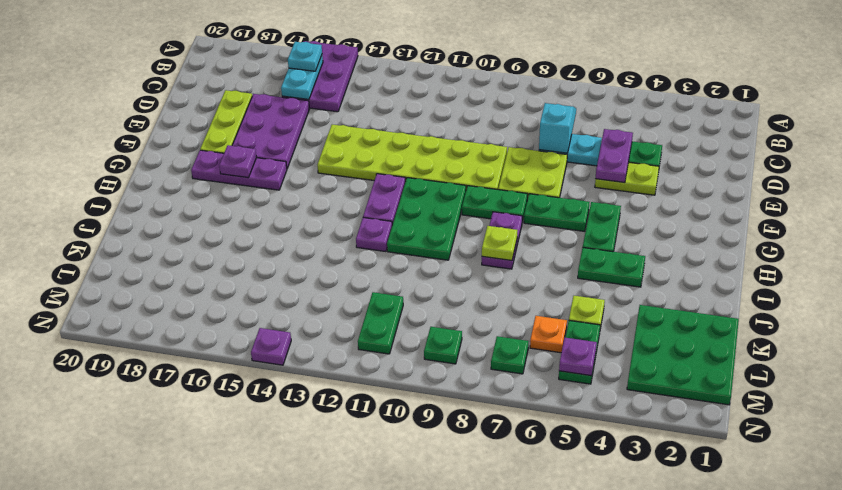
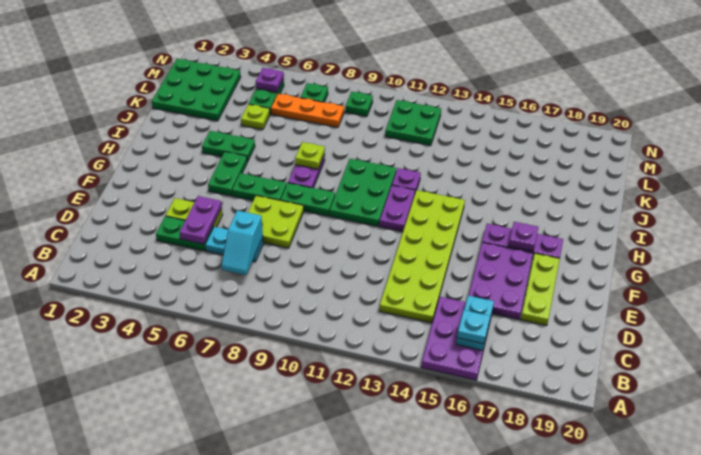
lime 2x6 plate [317,125,507,190] -> lime 2x6 plate turned to [379,190,465,323]
orange 1x1 plate [530,316,567,353] -> orange 1x3 plate [271,94,344,127]
green 1x2 plate [358,292,403,354] -> green 2x2 plate [385,100,441,146]
purple 1x1 plate [251,328,291,365] -> none

